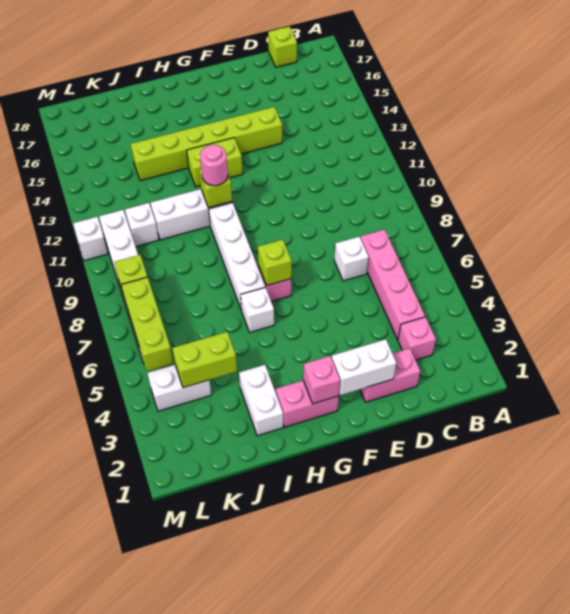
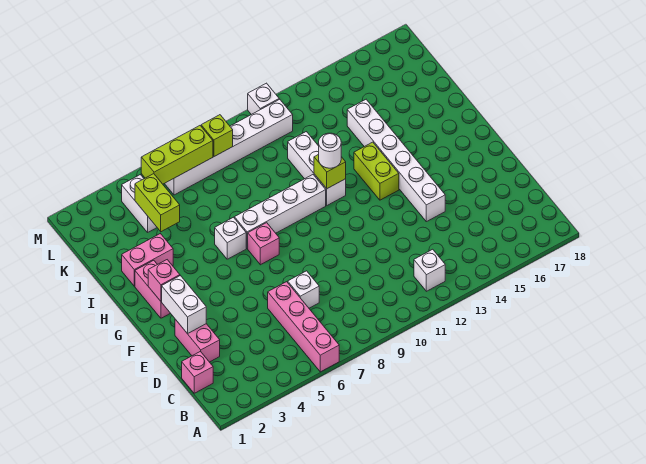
pink 1x1 brick [398,317,436,360] -> pink 1x1 brick moved to [182,351,213,393]
pink 1x4 brick [361,230,425,339] -> pink 1x4 brick turned to [268,282,339,372]
lime 1x1 brick [268,27,297,67] -> none
lime 1x6 brick [131,107,282,181] -> white 1x6 brick [347,100,445,222]
lime 1x1 brick [258,240,292,285] -> none
pink 1x1 round brick [200,145,228,186] -> white 1x1 round brick [319,133,341,168]
white 1x2 brick [239,365,283,436] -> pink 1x2 brick [122,234,173,286]
white 1x1 brick [125,203,159,246] -> white 1x1 brick moved to [414,249,445,291]

